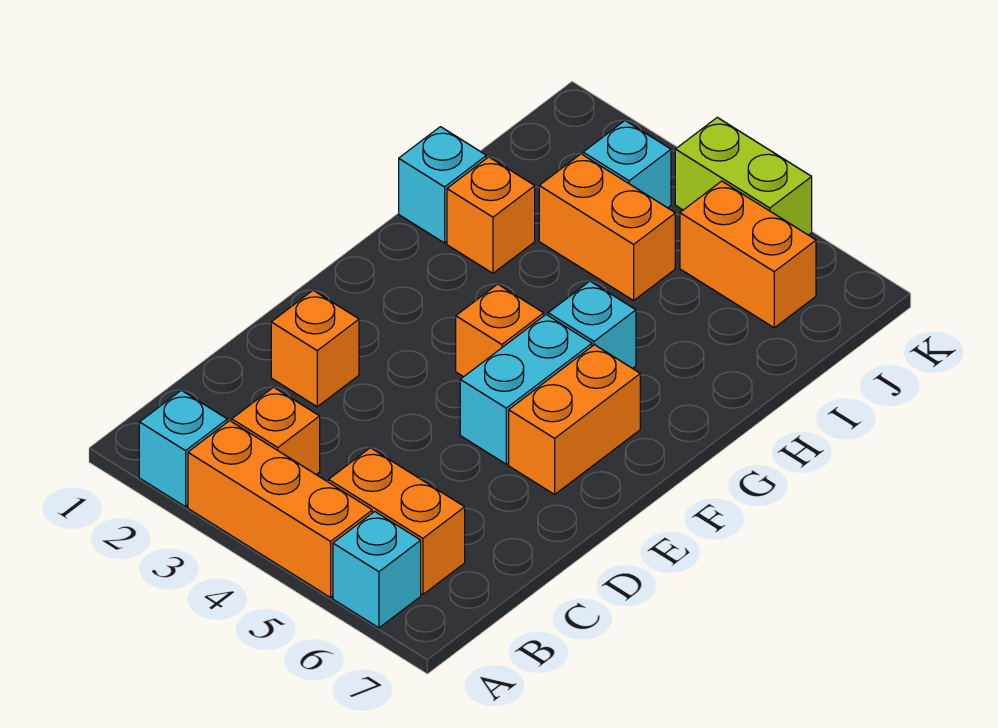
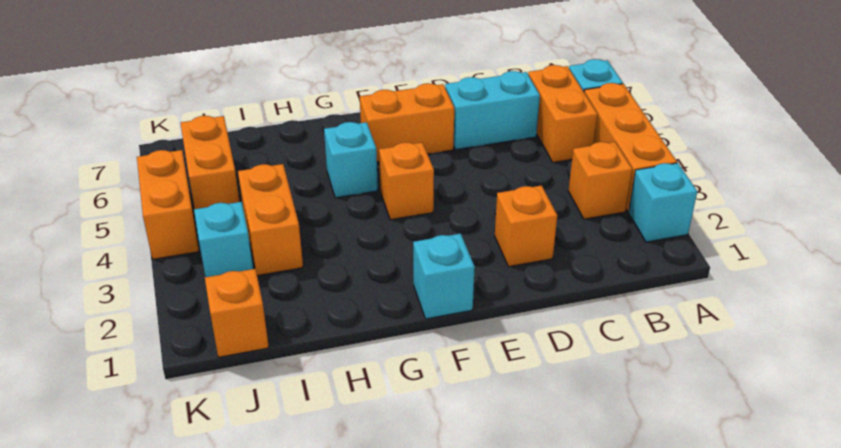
cyan 1x2 brick [460,315,592,464] -> cyan 1x2 brick moved to [445,71,540,150]
cyan 1x1 brick [399,127,486,243] -> cyan 1x1 brick moved to [413,234,475,319]
orange 1x1 brick [447,157,535,273] -> orange 1x1 brick moved to [205,269,269,357]
lime 1x2 brick [675,117,812,235] -> orange 1x2 brick [137,150,199,259]

